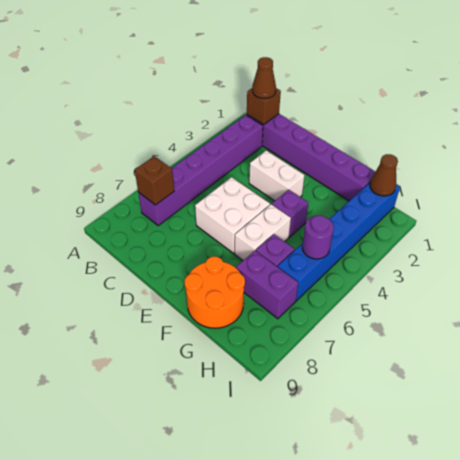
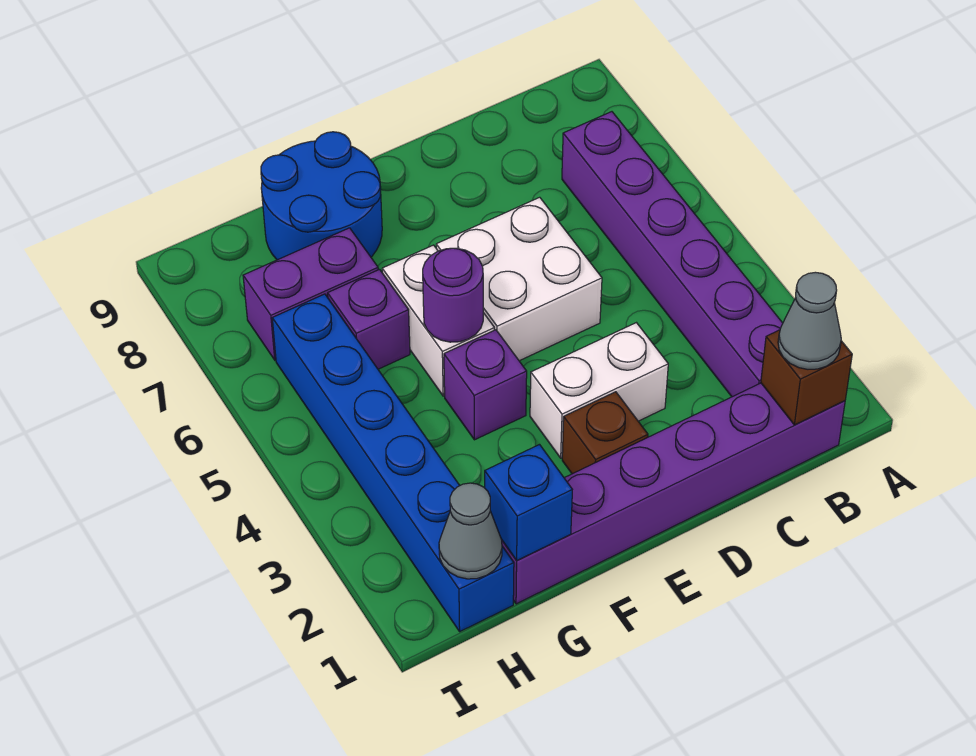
brown 1x1 cone [252,57,276,98] -> grey 1x1 cone [778,272,841,369]
brown 1x1 brick [135,156,174,205] -> brown 1x1 brick moved to [562,392,648,474]
orange 2x2 round brick [185,257,245,328] -> blue 2x2 round brick [261,132,382,260]
none -> blue 1x1 brick [485,445,572,561]
brown 1x1 cone [370,154,398,196] -> grey 1x1 cone [439,483,502,579]
purple 1x1 round brick [302,216,334,259] -> purple 1x1 round brick moved to [423,248,483,342]

